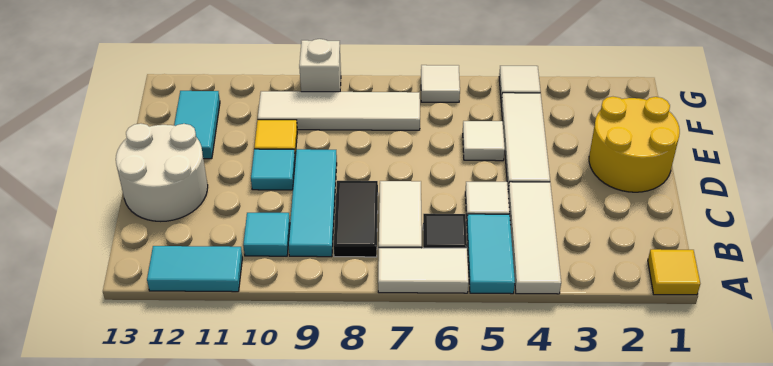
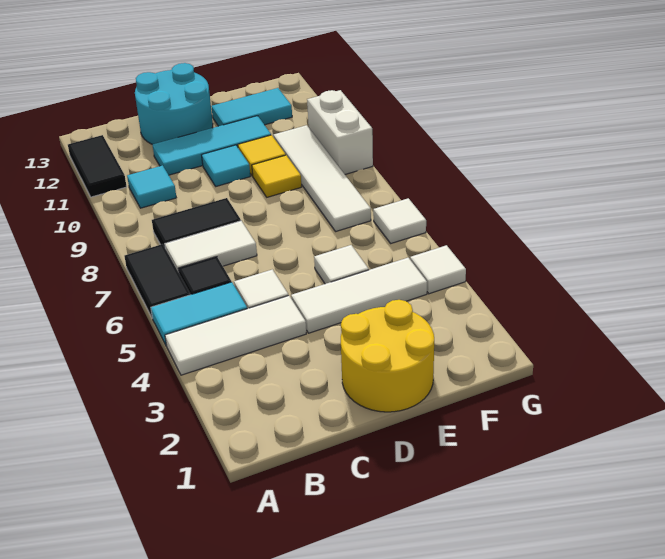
yellow 1x1 tile [648,249,700,295] -> yellow 1x1 tile moved to [252,155,301,197]
white 1x2 tile [378,248,469,293] -> black 1x2 tile [125,244,190,317]
cyan 1x2 tile [147,246,242,292] -> black 1x2 tile [68,135,127,197]
cyan 1x3 tile [288,149,337,257] -> cyan 1x3 tile moved to [152,116,271,175]
white 2x2 round brick [116,123,208,221] -> cyan 2x2 round brick [135,63,213,144]
white 1x1 brick [299,39,341,92] -> white 1x2 brick [307,90,373,174]

